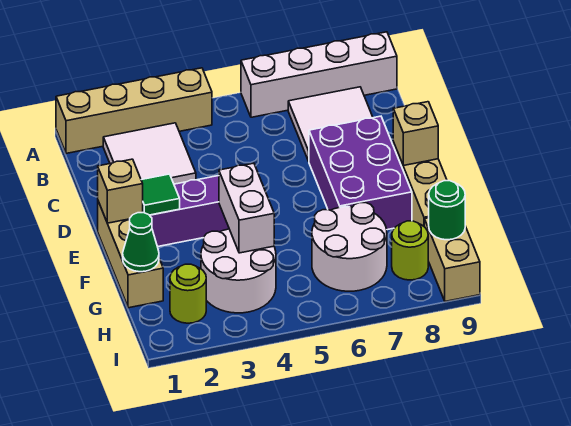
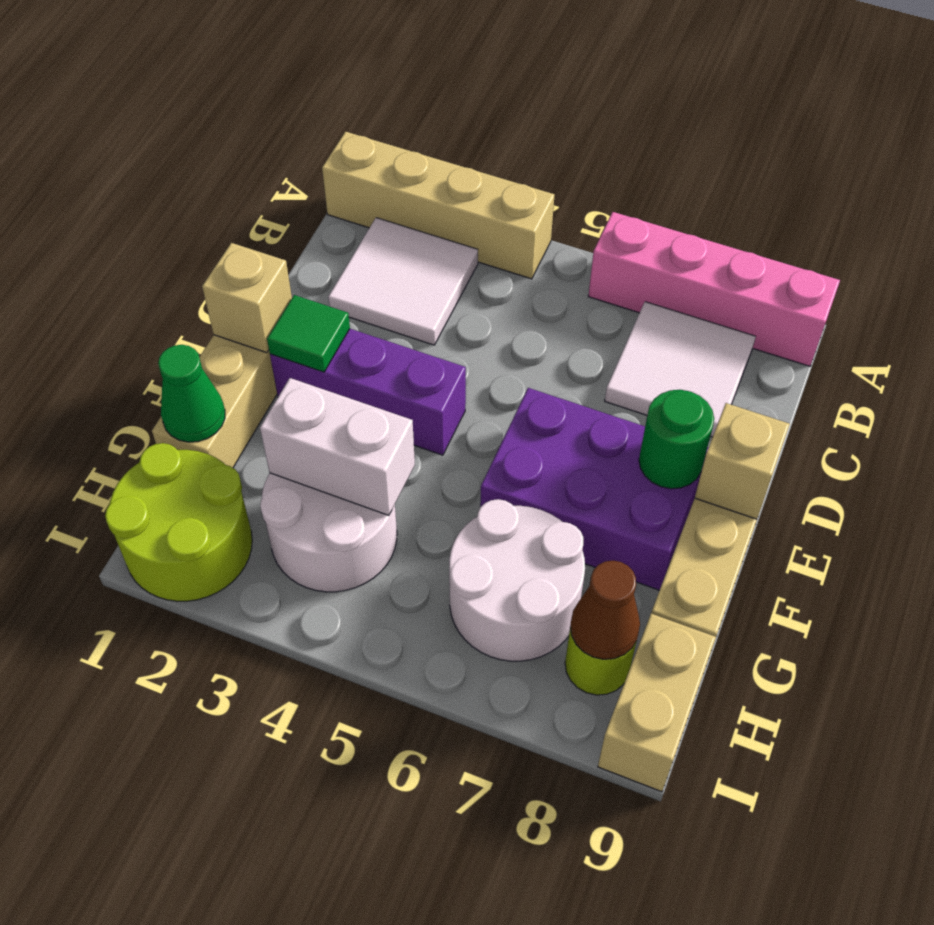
white 1x4 brick [241,32,397,117] -> pink 1x4 brick [588,212,840,366]
purple 2x3 brick [309,116,412,230] -> purple 2x3 brick turned to [480,388,709,590]
white 1x2 brick [219,163,274,253] -> white 1x2 brick turned to [260,378,415,515]
lime 1x1 round brick [170,264,206,323] -> lime 2x2 round brick [105,443,252,601]
none -> brown 1x1 cone [570,561,640,659]
green 1x1 round brick [429,181,465,240] -> green 1x1 round brick moved to [639,390,714,489]

